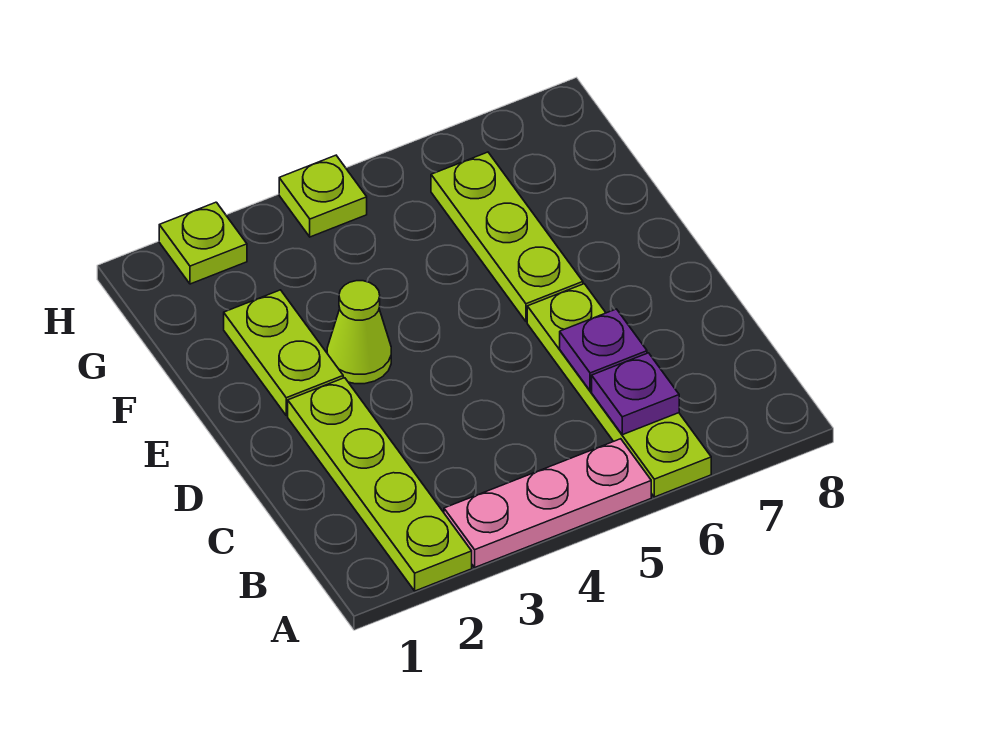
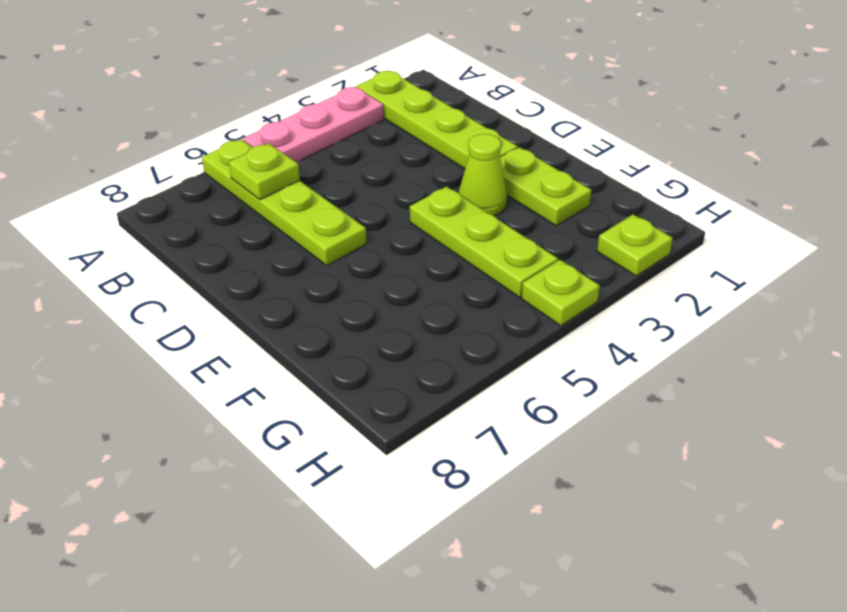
purple 1x1 plate [592,353,679,435] -> lime 1x1 plate [229,143,300,200]
purple 1x1 plate [560,309,647,391] -> none
lime 1x3 plate [431,152,583,322] -> lime 1x3 plate moved to [410,186,558,297]

